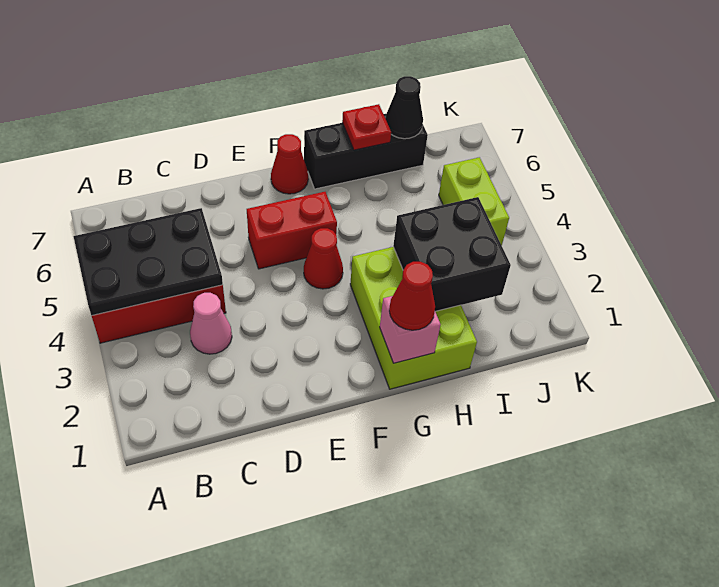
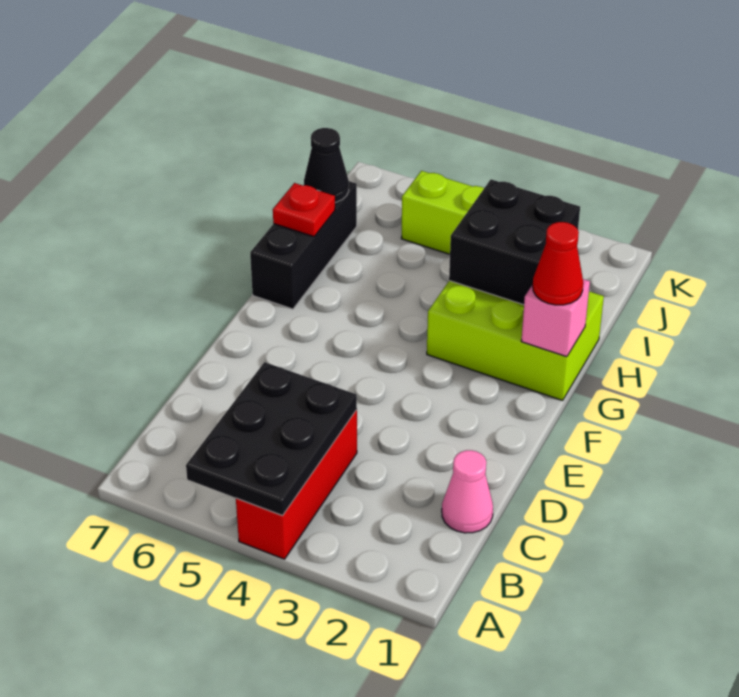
pink 1x1 cone [190,293,232,354] -> pink 1x1 cone moved to [442,450,493,533]
red 1x2 brick [247,192,337,269] -> none
red 1x1 cone [304,228,343,289] -> none
red 1x1 cone [271,134,308,194] -> none

